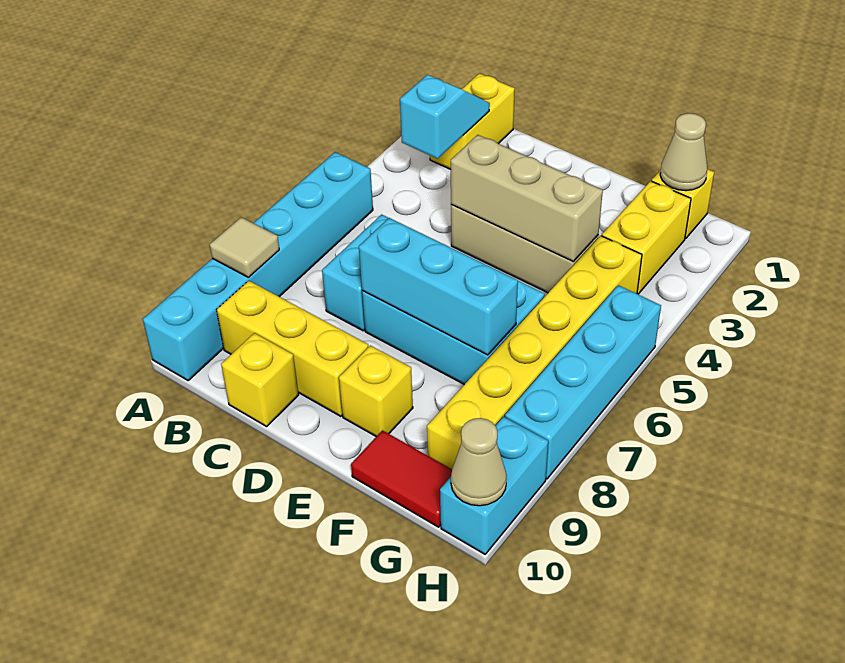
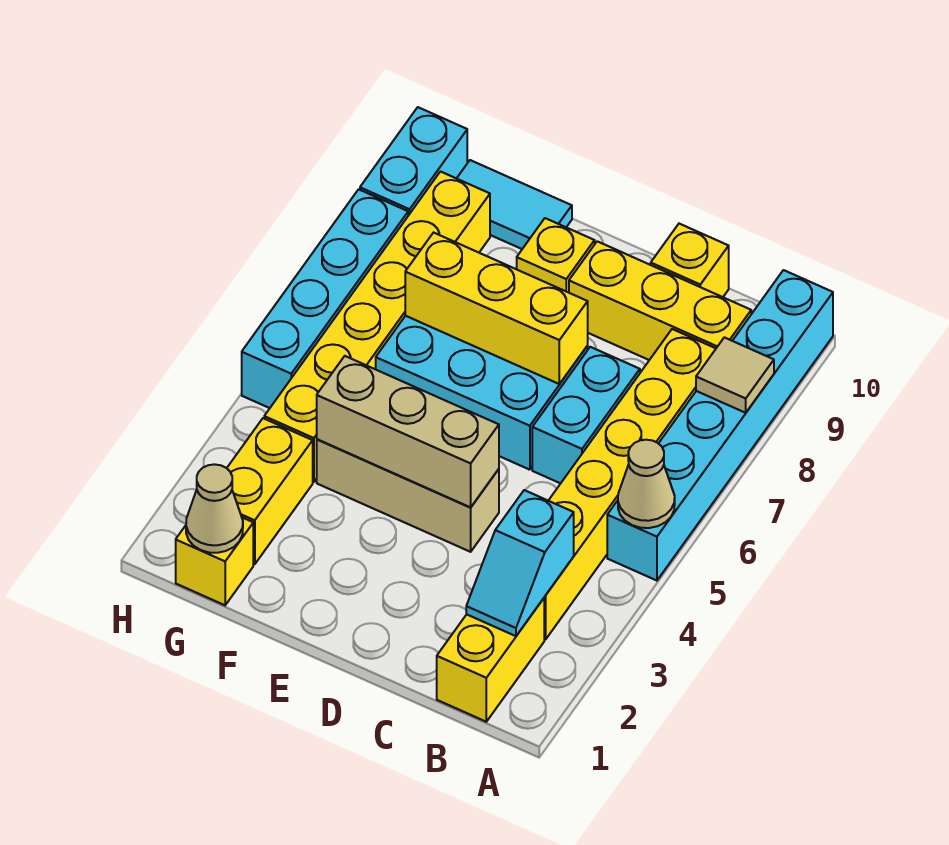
none -> yellow 1x6 brick [544,329,716,640]
cyan 1x3 brick [359,218,518,355] -> yellow 1x3 brick [405,233,588,384]
red 1x2 tile [351,430,452,527] -> cyan 1x2 tile [457,160,572,249]
tan 1x1 cone [451,418,507,506] -> tan 1x1 cone moved to [618,440,675,528]

